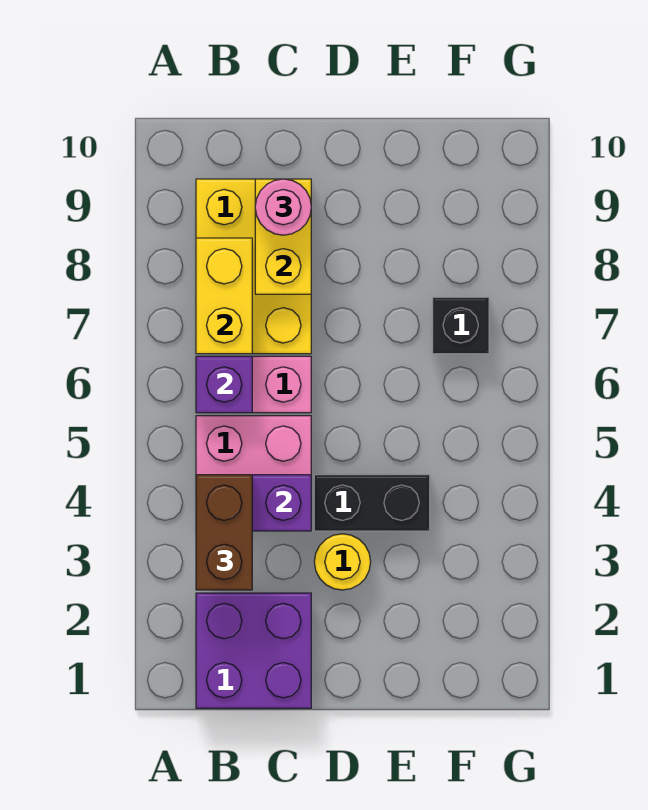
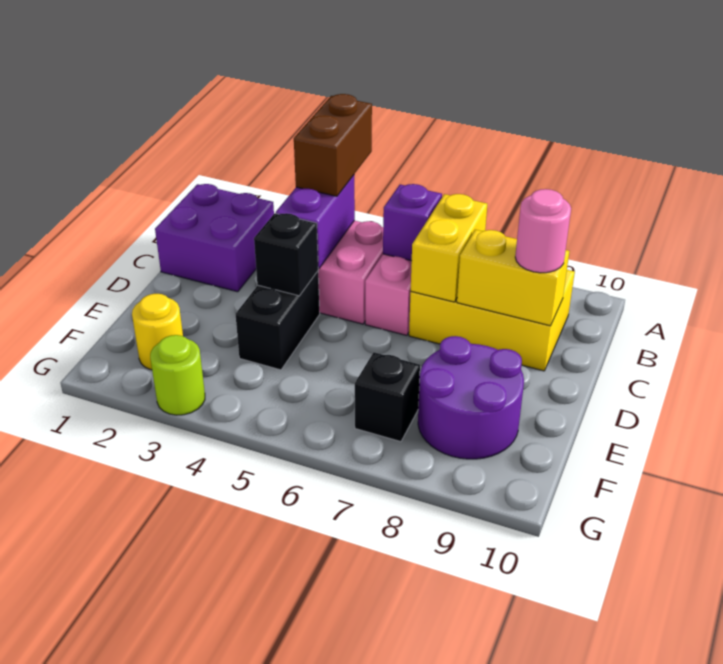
brown 1x2 brick [196,475,252,590] -> brown 1x2 brick turned to [294,94,372,196]
yellow 1x2 brick [196,238,252,354] -> yellow 1x2 brick turned to [411,194,487,302]
yellow 1x1 round brick [314,534,371,590] -> yellow 1x1 round brick moved to [132,294,183,370]
none -> black 1x1 brick [254,213,318,296]
none -> purple 2x2 round brick [418,336,524,459]
none -> lime 1x1 round brick [150,335,205,415]

